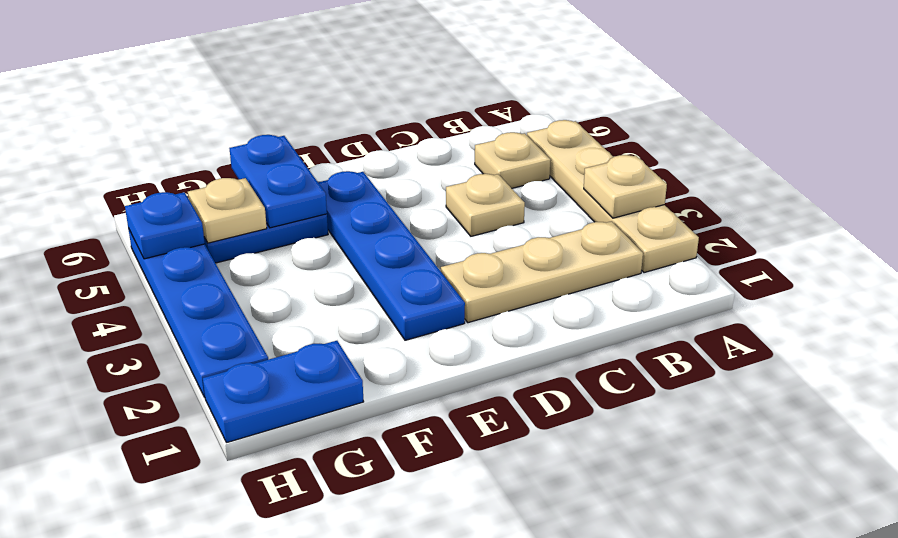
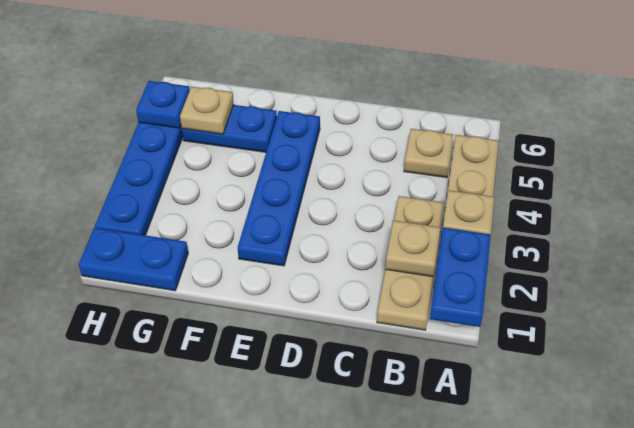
tan 1x3 plate [441,221,643,323] -> tan 1x3 plate turned to [377,196,444,330]
tan 1x1 plate [446,174,525,236] -> tan 1x1 plate moved to [385,220,440,277]
blue 1x2 plate [230,135,327,228] -> blue 1x2 plate moved to [430,228,491,327]

